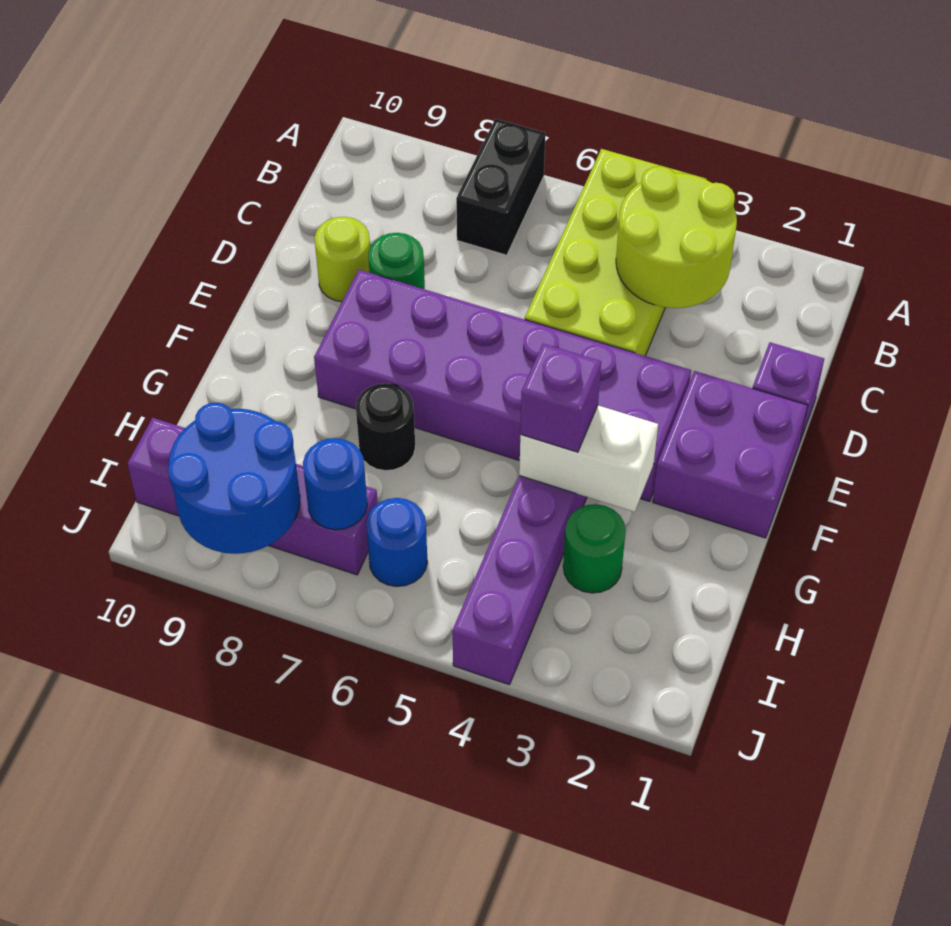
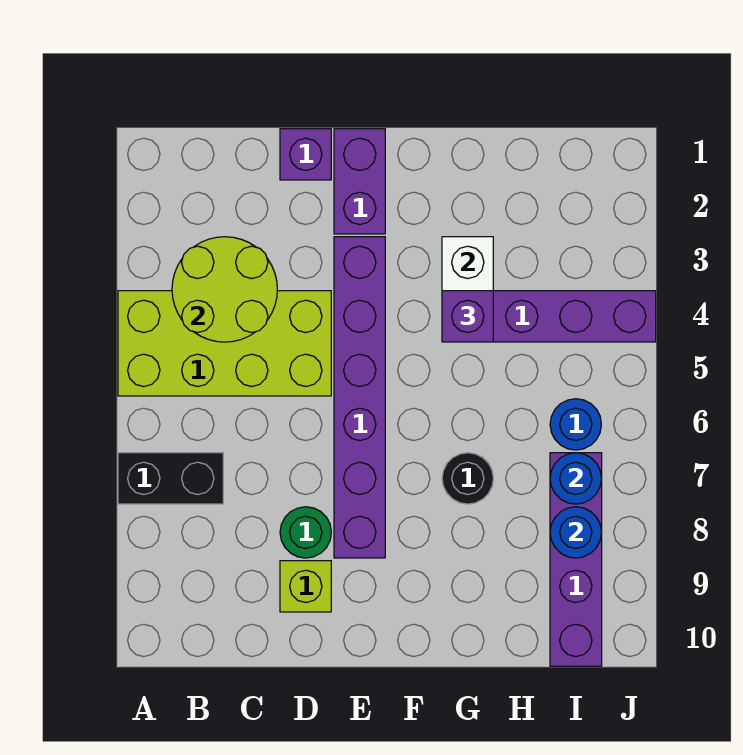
lime 1x1 round brick [314,217,370,302] -> lime 1x1 brick [280,561,331,612]
purple 2x2 brick [653,371,808,538] -> purple 1x2 brick [334,129,385,234]
purple 2x6 brick [314,270,691,502] -> purple 1x6 brick [334,237,385,558]
green 1x1 round brick [563,504,626,593] -> none
blue 2x2 round brick [168,403,300,554] -> blue 1x1 round brick [550,507,601,558]

